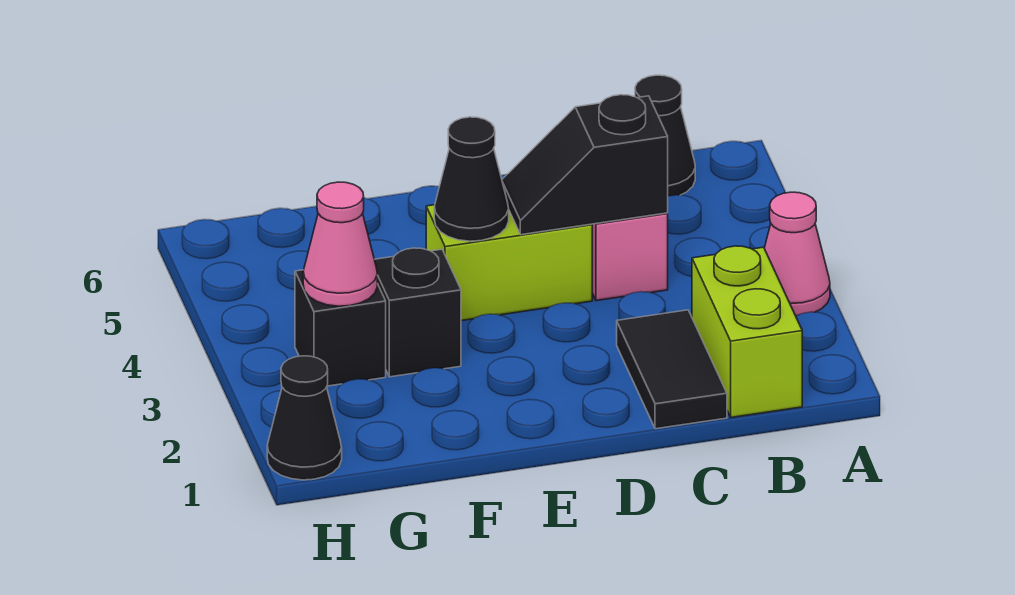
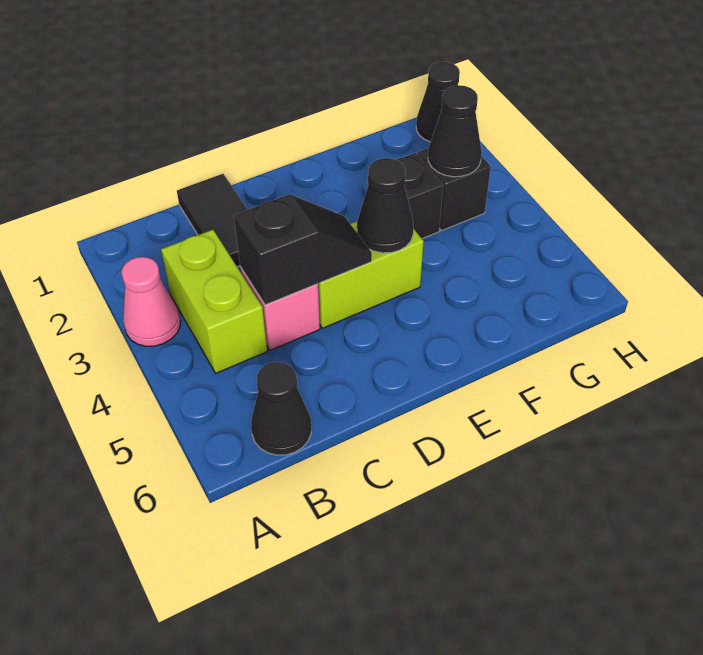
lime 1x2 brick [692,246,802,418] -> lime 1x2 brick moved to [161,230,267,373]
pink 1x1 cone [303,182,377,306] -> black 1x1 cone [428,85,482,177]

